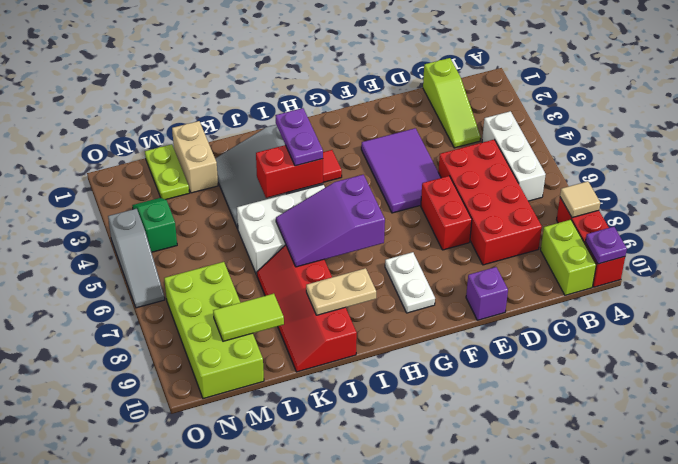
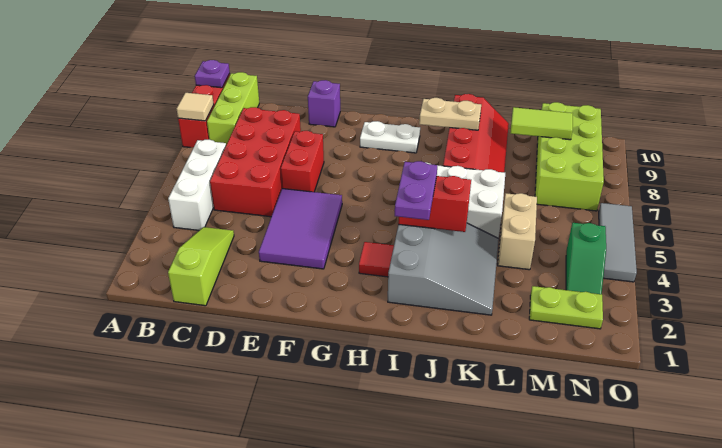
lime 1x2 brick [541,220,596,295] -> lime 1x3 brick [207,72,259,145]
white 1x2 plate [385,252,435,313] -> white 1x2 plate turned to [360,121,420,153]
purple 2x3 slope [276,175,385,267] -> none
tan 1x2 brick [172,121,218,193] -> tan 1x2 brick moved to [498,193,537,270]
lime 1x2 plate [145,144,189,200] -> lime 1x2 plate turned to [529,286,603,329]
grey 1x3 slope [108,209,165,308] -> grey 1x3 tile [599,203,637,282]

